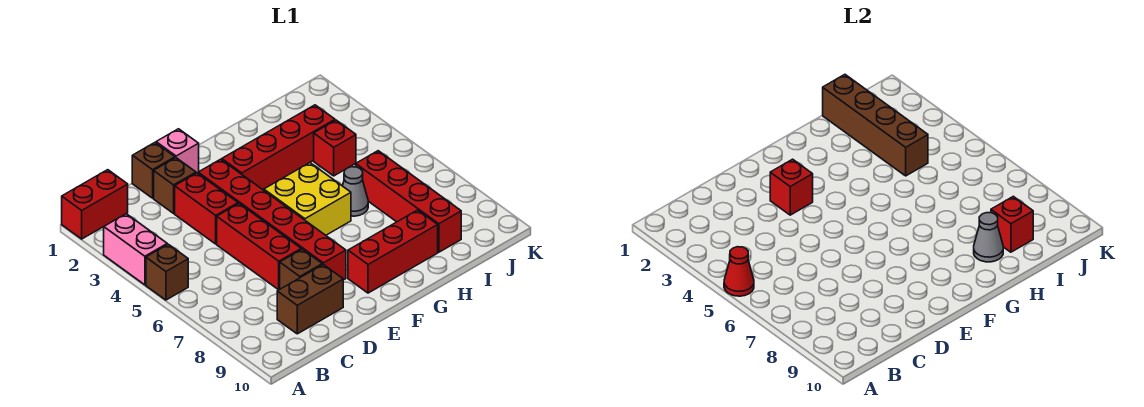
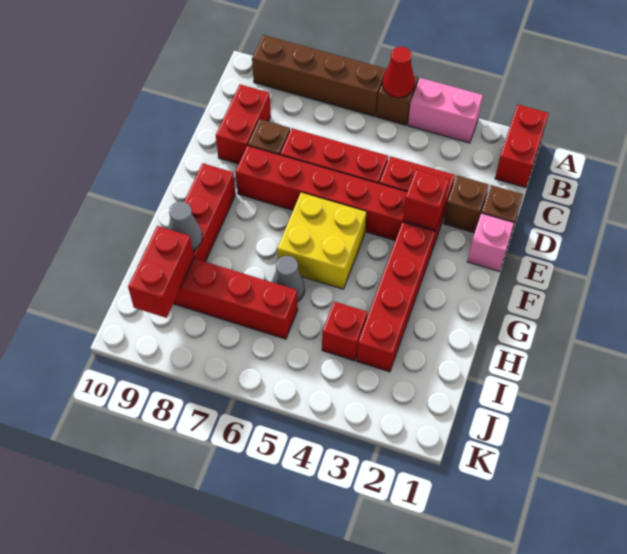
brown 1x2 brick [277,265,343,334] -> red 1x2 brick [216,84,271,164]
brown 1x4 brick [823,75,928,176] -> brown 1x4 brick moved to [252,35,386,116]
red 1x1 brick [991,196,1033,252] -> red 1x2 brick [128,226,194,318]

